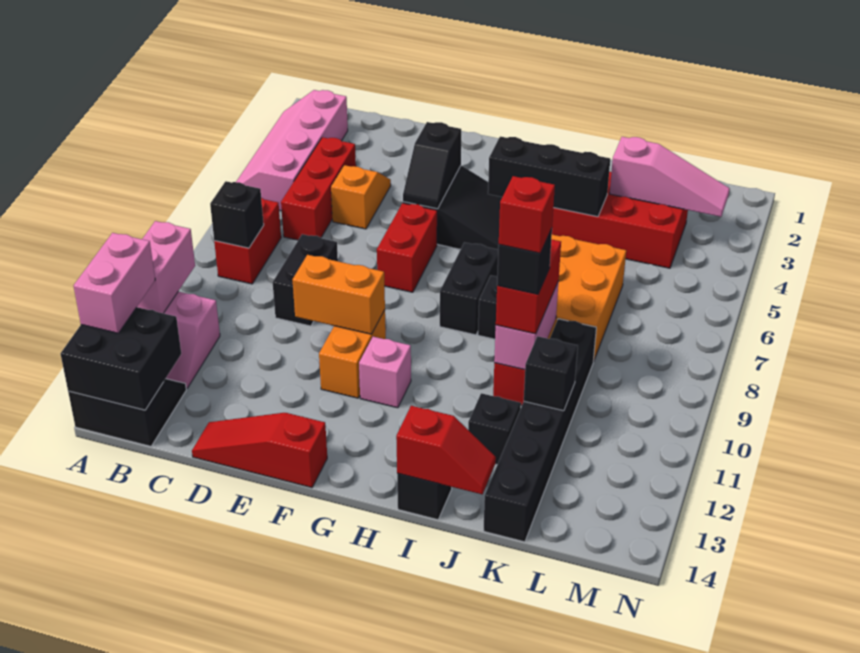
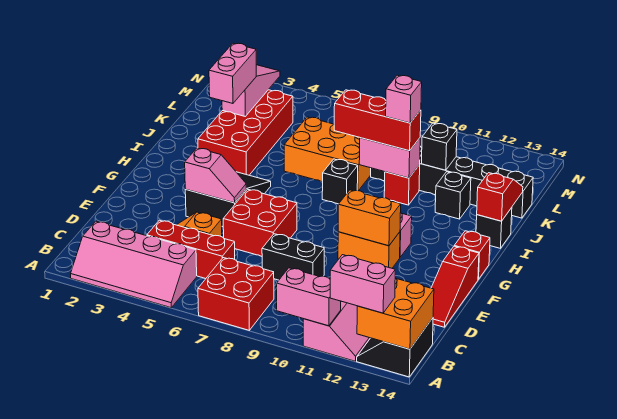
black 2x2 brick [61,307,181,410] -> orange 2x2 brick [357,278,434,349]
red 1x2 brick [214,198,281,284] -> red 2x2 brick [198,258,274,330]
black 1x1 brick [210,181,264,248] -> none
orange 1x2 brick [293,255,385,334] -> orange 1x2 brick turned to [338,190,401,246]
black 1x2 slope [403,122,461,209] -> pink 1x2 slope [185,148,246,203]
red 1x2 brick [377,203,437,292] -> red 2x2 brick [223,189,297,256]
black 1x3 brick [488,137,610,217] -> none
black 1x2 brick [440,242,498,335] -> none
none -> pink 1x2 brick [209,43,256,103]
red 1x2 brick [496,239,561,334] -> red 1x3 brick [334,90,421,151]
black 1x1 brick [497,229,552,294] -> pink 1x1 brick [386,75,422,123]
red 1x1 brick [499,176,555,253] -> red 1x1 brick moved to [455,231,490,279]

